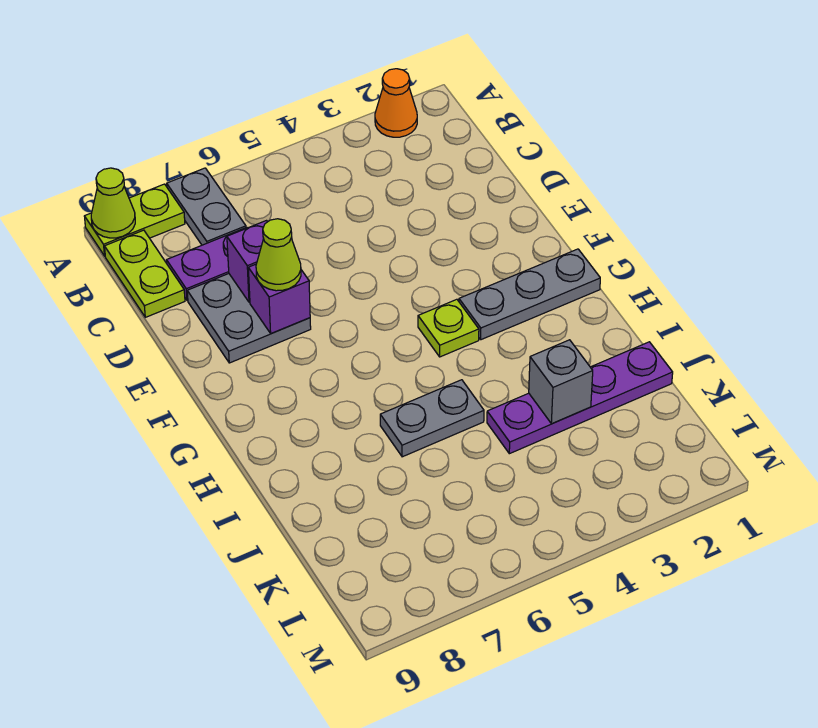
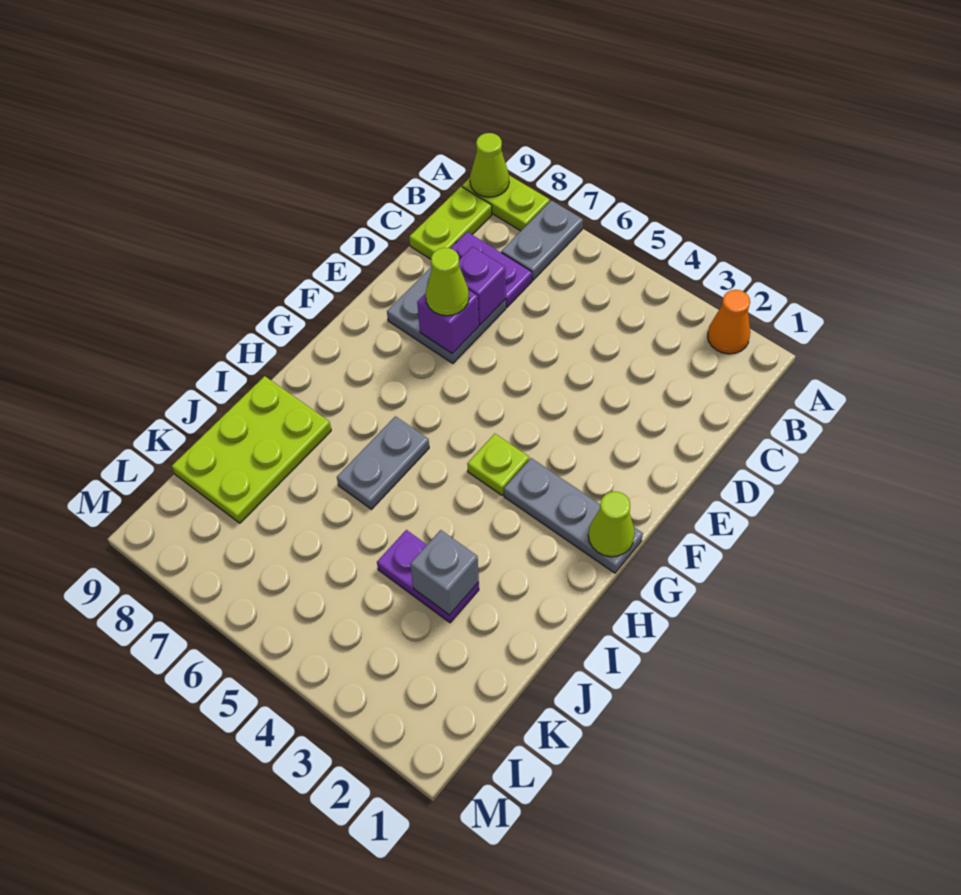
none -> lime 1x1 cone [588,492,635,557]
grey 1x2 plate [380,380,484,457] -> grey 1x2 plate turned to [337,416,429,509]
none -> lime 2x3 plate [172,376,331,523]
purple 1x4 plate [487,342,673,454] -> purple 1x2 plate [377,530,479,623]

